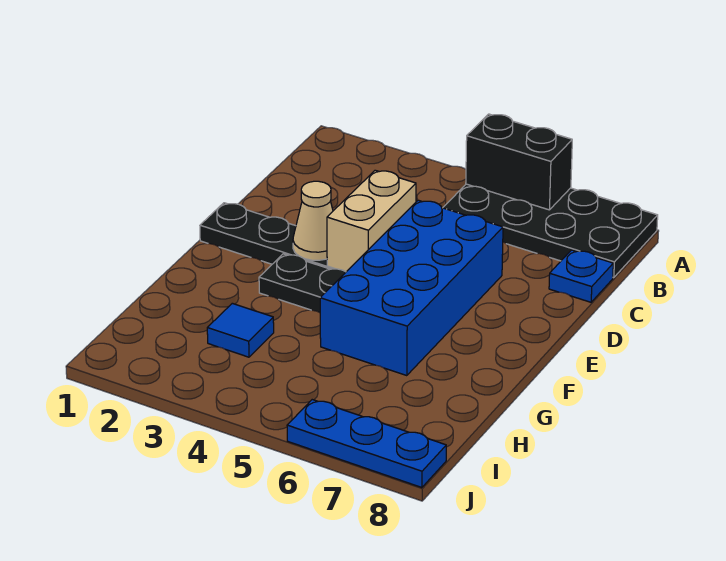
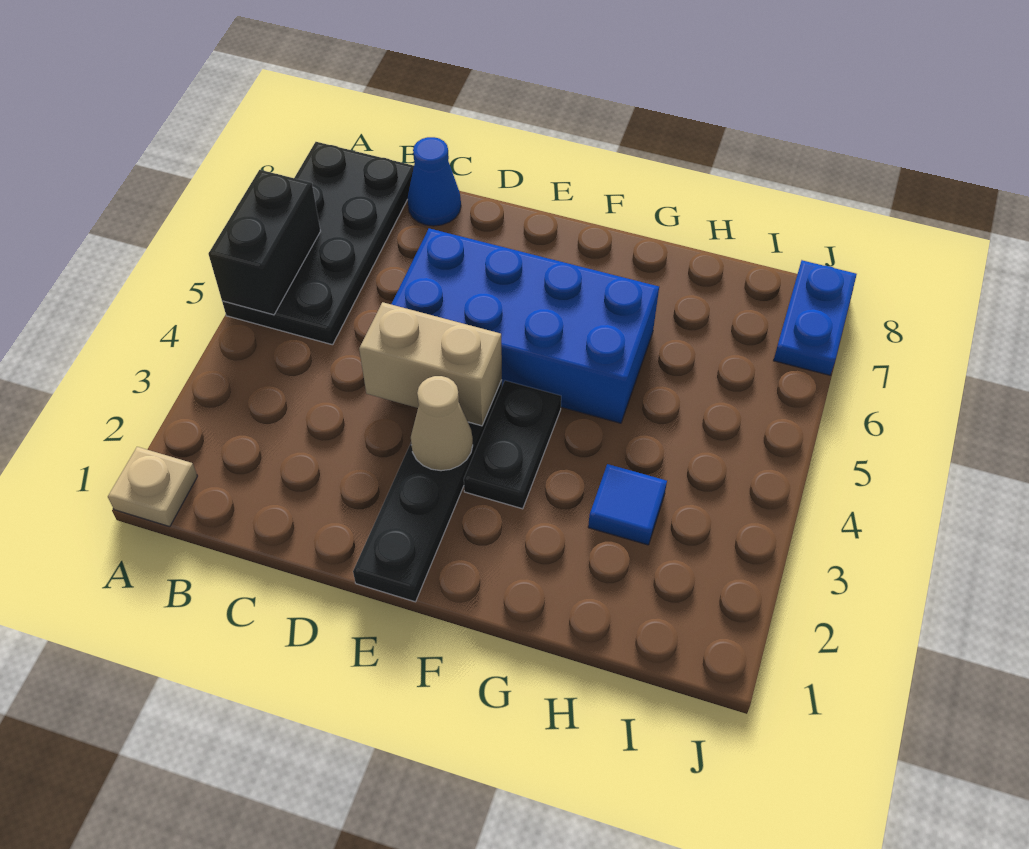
none -> tan 1x1 plate [108,447,197,527]
blue 1x1 plate [549,250,613,302] -> blue 1x1 cone [408,137,461,226]
blue 1x3 plate [287,400,446,488] -> blue 1x2 plate [774,260,857,375]

